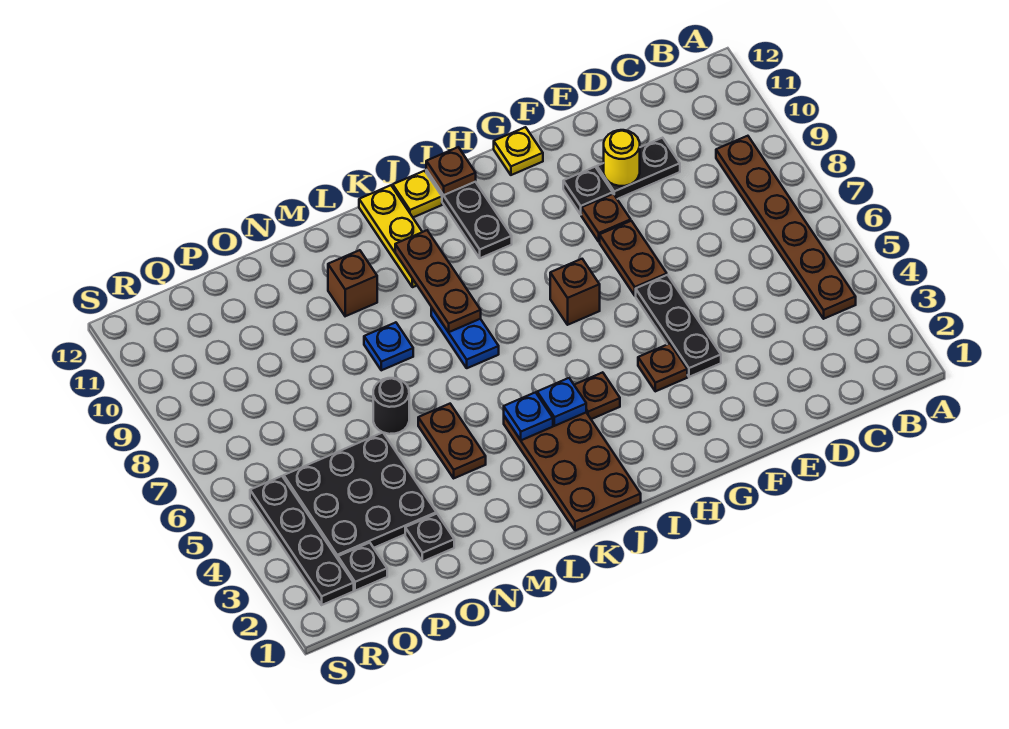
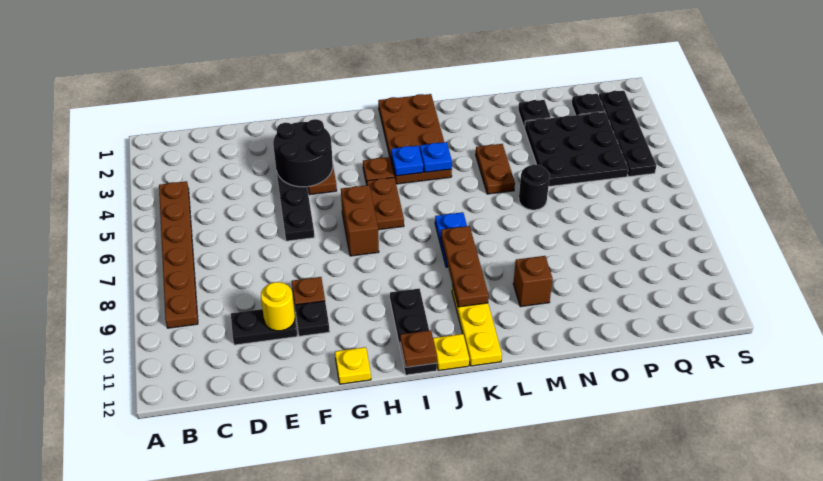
none -> black 2x2 round brick [273,119,333,187]
brown 1x2 plate [600,221,667,296] -> brown 1x2 plate moved to [367,177,404,230]
brown 1x1 brick [550,259,600,325] -> brown 1x2 brick [341,185,379,256]
blue 1x1 plate [364,322,413,370] -> none

